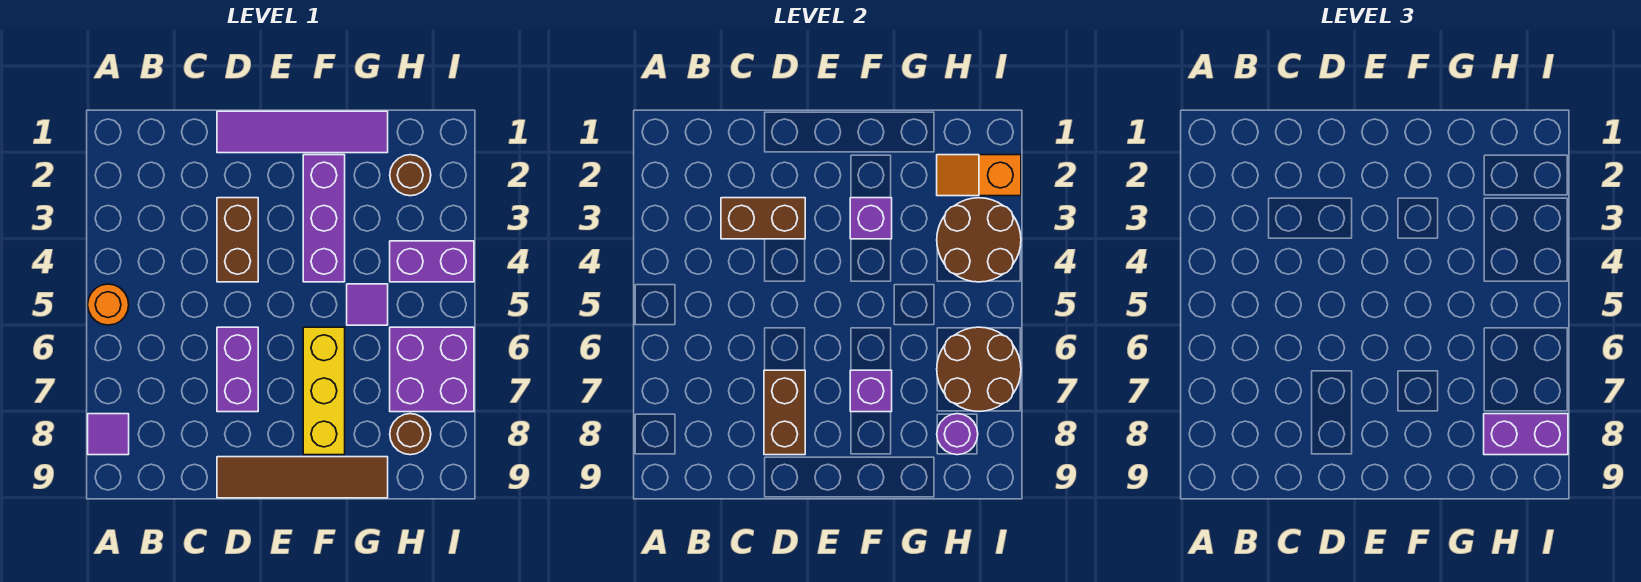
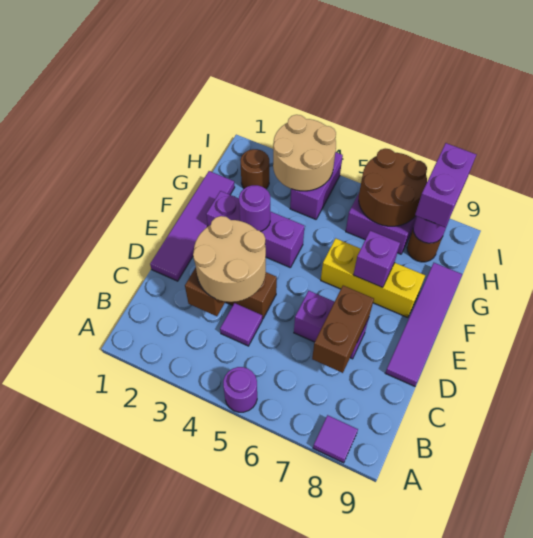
orange 1x1 round brick [88,284,129,325] -> purple 1x1 round brick [223,367,257,412]
none -> tan 2x2 round brick [193,216,266,302]
brown 1x2 brick [764,370,805,455] -> brown 1x2 brick turned to [312,286,374,373]
brown 1x4 tile [217,457,388,498] -> purple 1x4 tile [385,263,462,386]
purple 1x1 brick [850,198,892,239] -> purple 1x1 round brick [239,185,270,231]
purple 1x1 tile [347,284,388,325] -> purple 1x1 tile moved to [220,303,262,346]
orange 1x2 slope [937,155,1021,196] -> none
brown 2x2 round brick [937,198,1021,282] -> tan 2x2 round brick [273,115,336,191]

